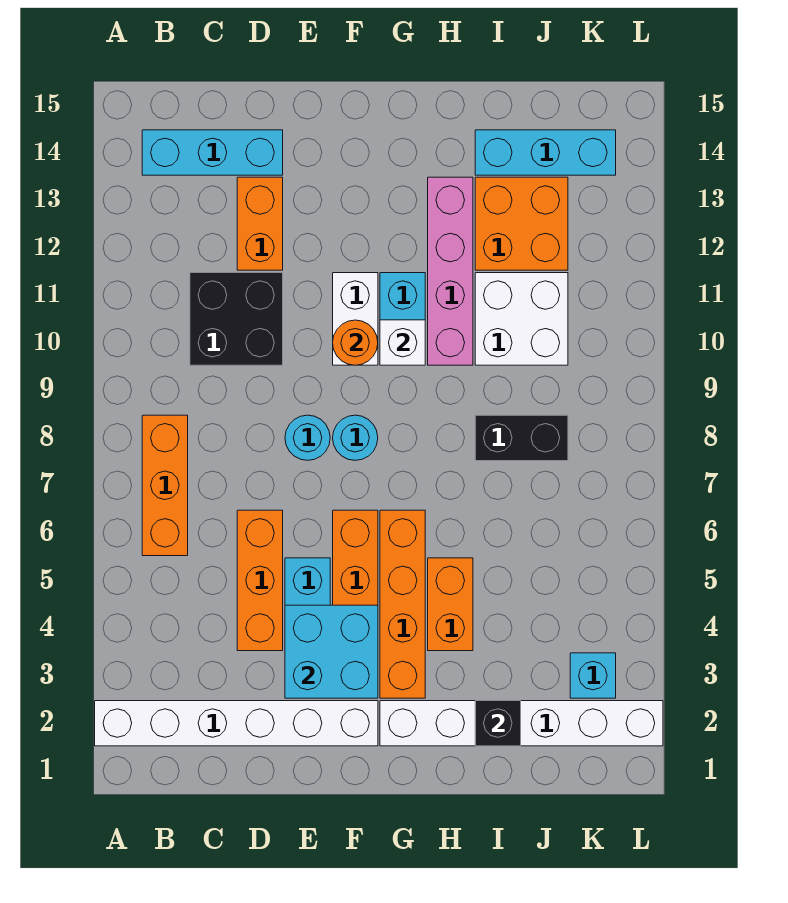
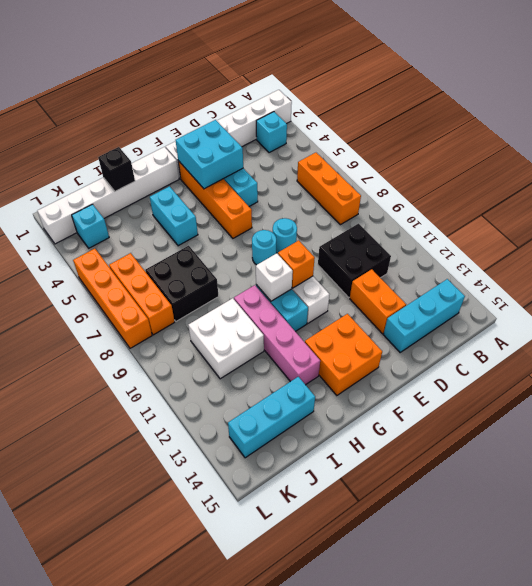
none -> cyan 1x1 brick [256,112,287,153]
orange 1x3 brick [237,510,283,651] -> orange 1x3 brick moved to [109,253,175,335]
orange 1x1 round brick [333,320,378,365] -> orange 1x1 brick [278,240,315,288]
orange 1x4 brick [380,510,425,698] -> orange 1x4 brick moved to [73,249,152,348]
orange 1x2 brick [428,558,473,651] -> cyan 1x2 brick [150,186,198,246]
black 1x2 brick [475,415,568,461] -> black 2x2 brick [145,246,219,321]
orange 2x2 brick [475,177,568,270] -> orange 2x2 brick moved to [305,314,382,395]

